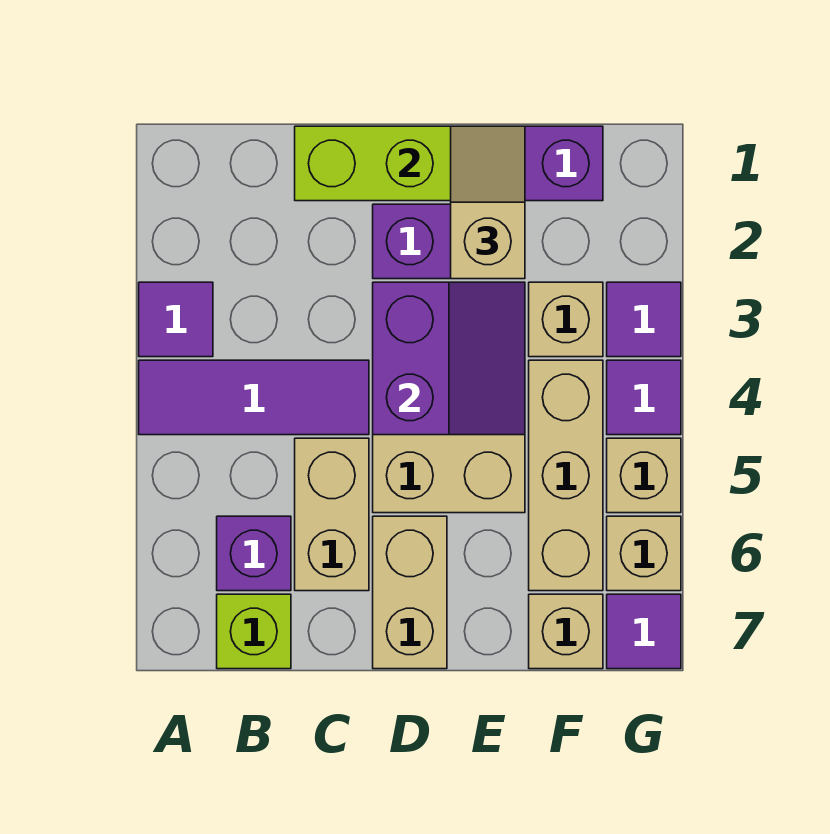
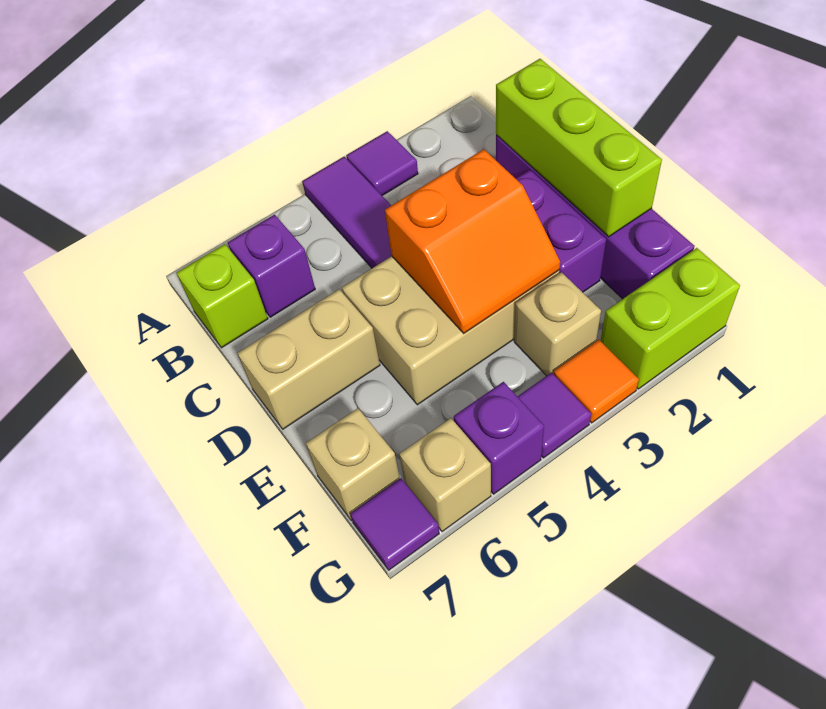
tan 1x2 brick [295,438,369,591] -> none
purple 2x2 slope [373,282,525,435] -> orange 2x2 slope [385,149,560,333]
tan 1x2 slope [451,126,525,279] -> none
tan 1x3 brick [529,360,603,591] -> none
none -> lime 1x2 brick [601,248,740,389]
purple 1x1 tile [607,282,681,357] -> orange 1x1 tile [554,340,639,423]
tan 1x1 brick [607,438,681,513] -> purple 1x1 brick [454,382,544,494]

